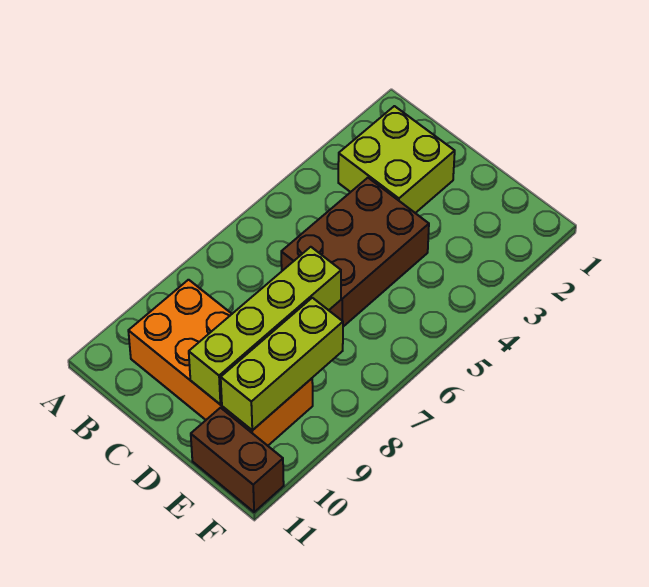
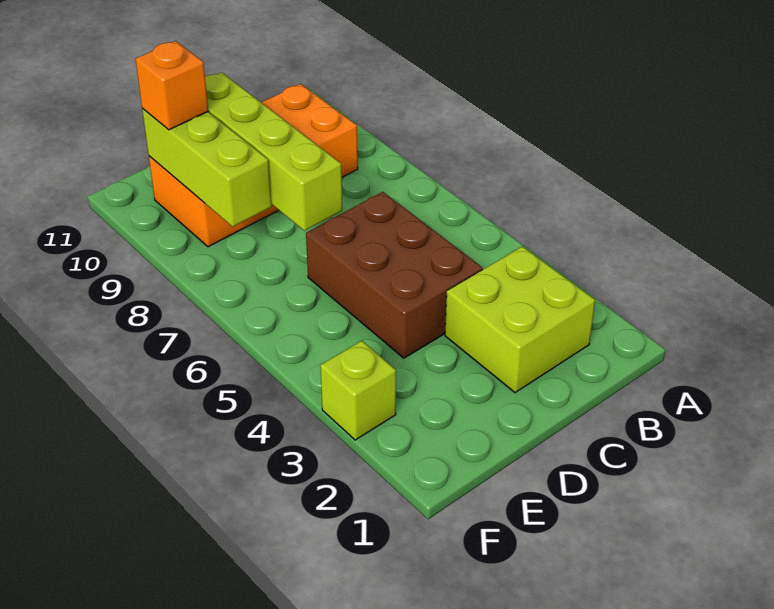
none -> orange 1x1 brick [135,41,208,130]
brown 1x2 brick [191,408,284,512] -> none
none -> lime 1x1 brick [320,341,396,440]

